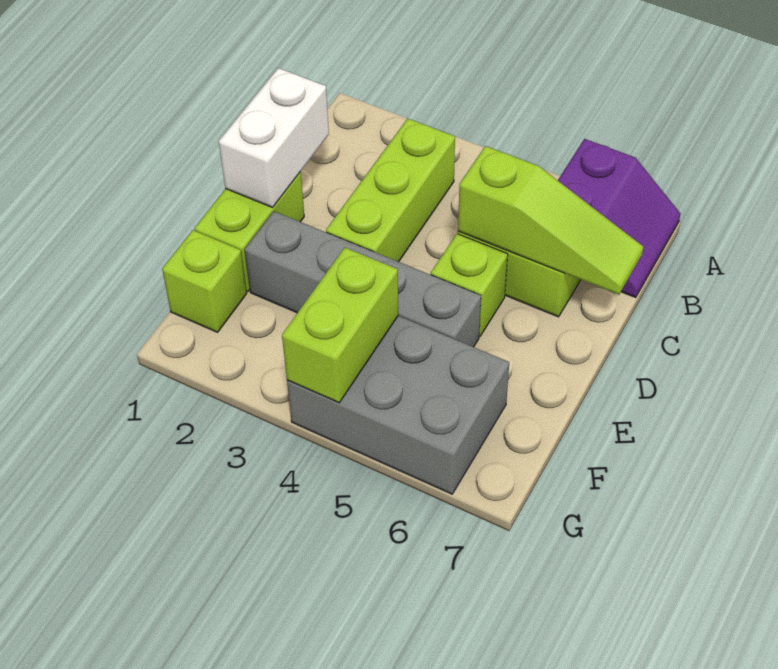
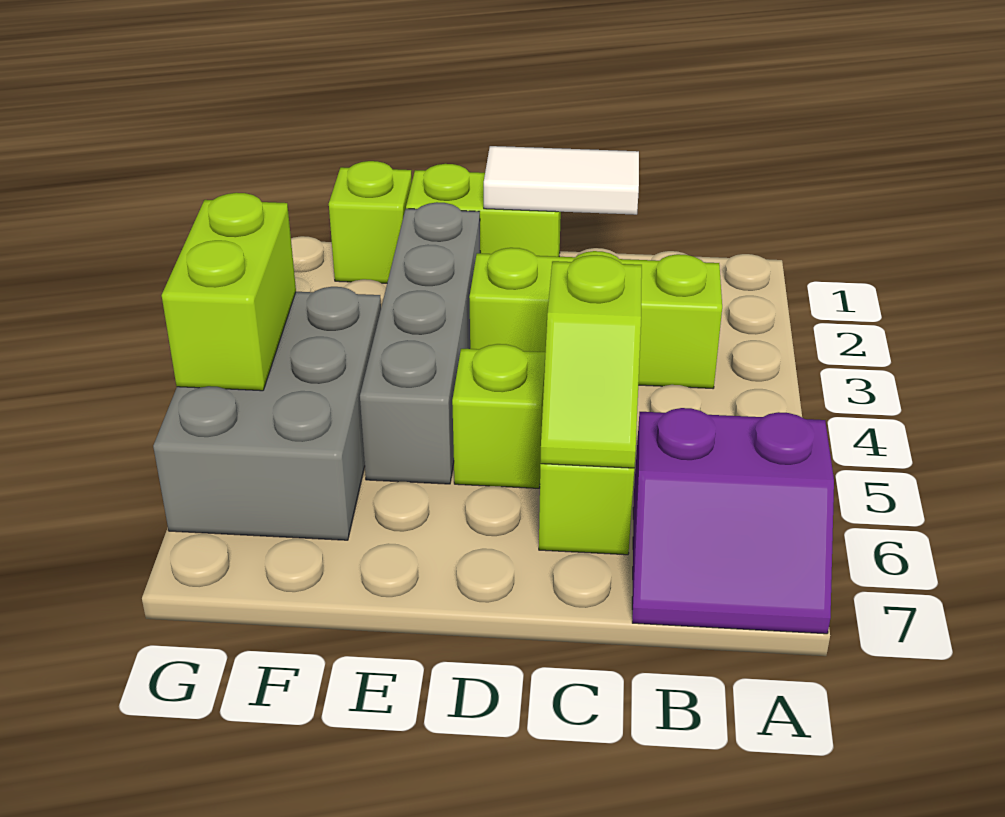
white 1x2 brick [219,68,329,208] -> white 1x2 tile [484,146,639,215]
lime 1x3 slope [458,146,643,295] -> lime 1x2 slope [540,255,642,468]
lime 1x2 brick [282,248,398,403] -> lime 1x2 brick turned to [162,193,296,391]

